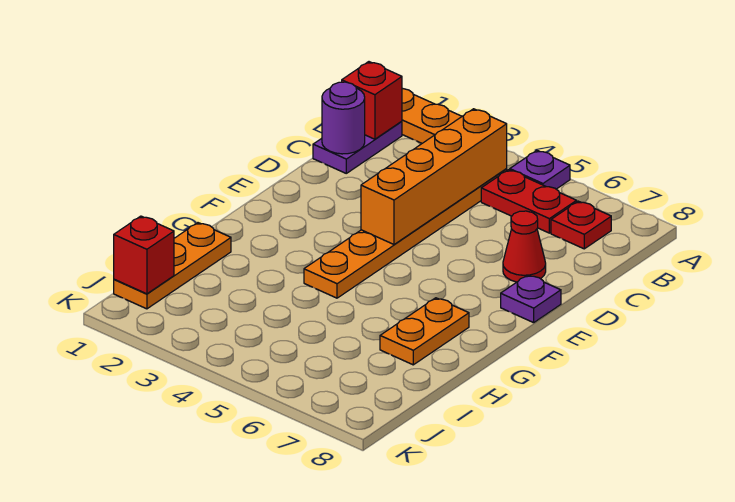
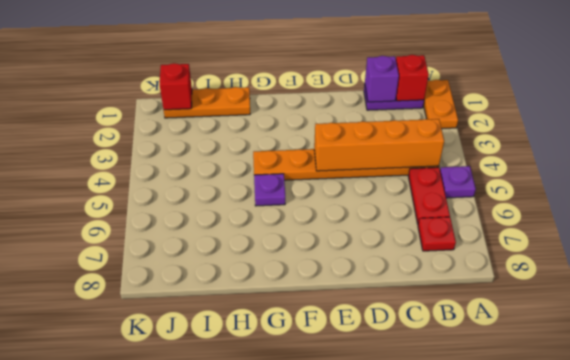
purple 1x1 round brick [322,82,365,154] -> purple 1x1 brick [365,56,399,102]
red 1x1 cone [503,211,546,282] -> none
purple 1x1 plate [501,275,561,323] -> purple 1x1 plate moved to [254,174,285,206]
orange 1x2 plate [380,298,469,365] -> none

